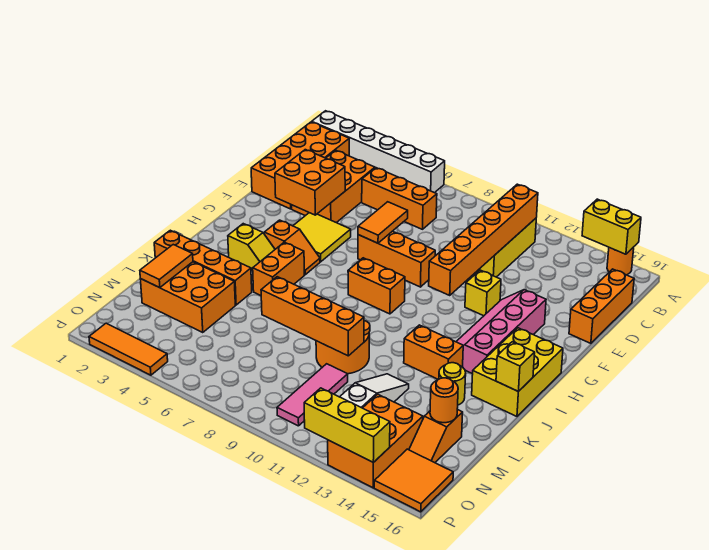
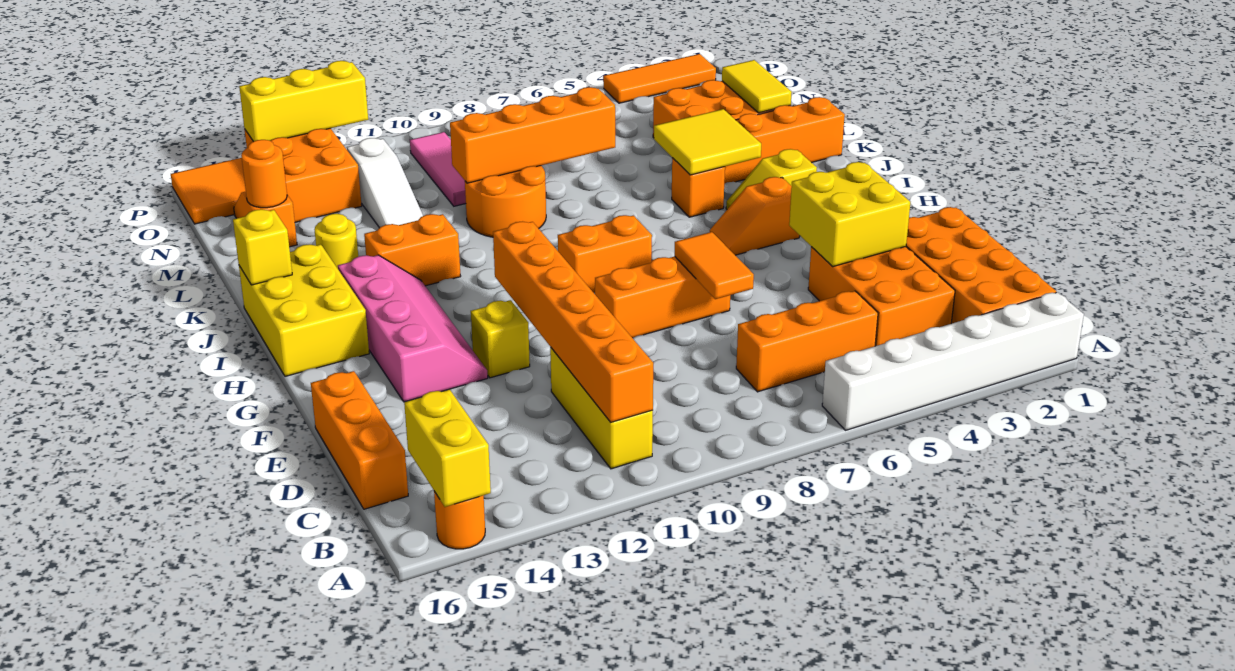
yellow 1x2 brick [582,199,641,254] -> yellow 1x2 brick turned to [404,389,491,507]
orange 2x2 brick [275,150,345,215] -> yellow 2x2 brick [789,162,910,267]
yellow 2x2 tile [293,213,351,262] -> yellow 2x2 tile moved to [654,109,761,175]
orange 1x2 brick [253,242,304,296] -> orange 1x1 brick [672,158,725,217]
orange 1x2 tile [140,245,193,288] -> yellow 1x2 tile [722,60,792,113]

